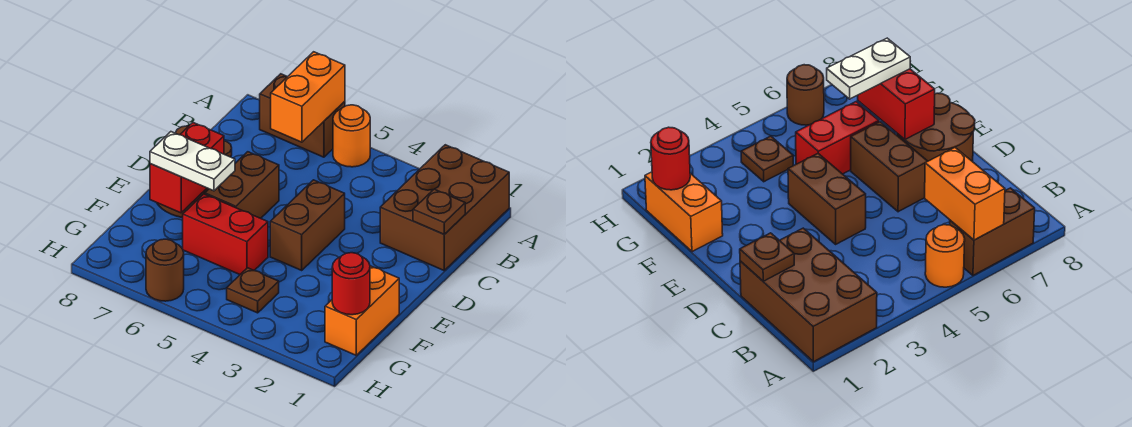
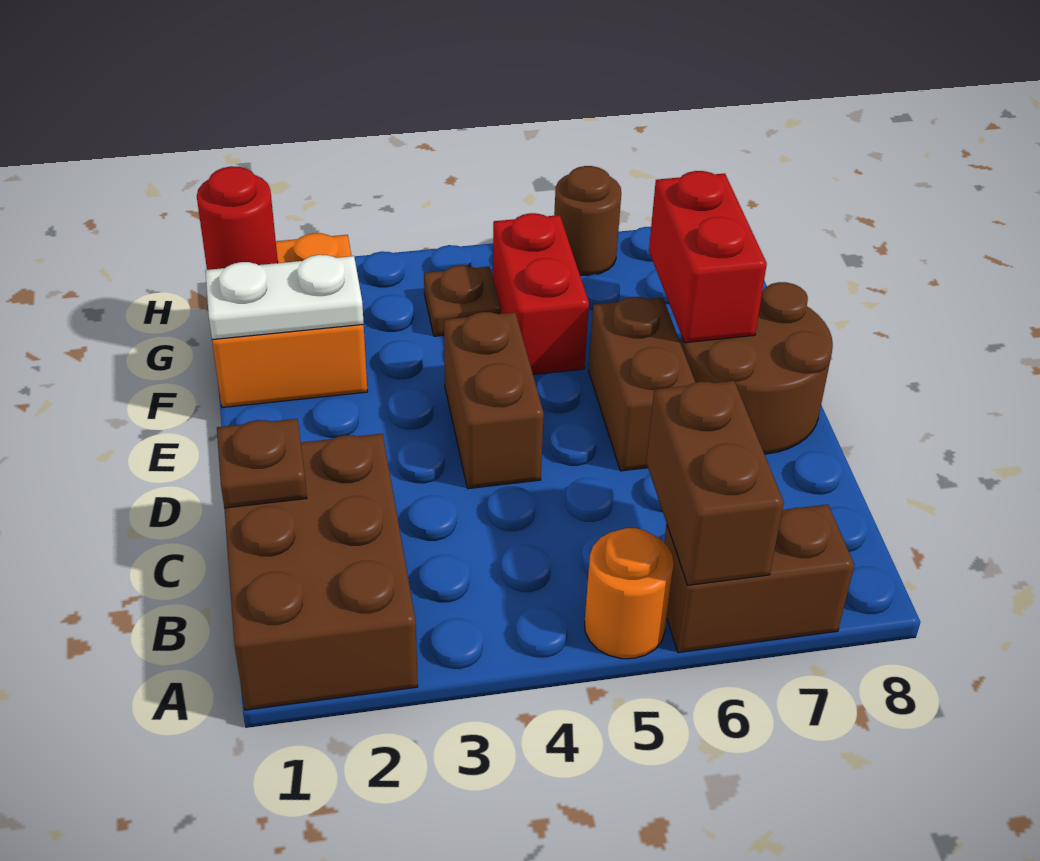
orange 1x2 brick [271,52,345,142] -> brown 1x2 brick [646,381,784,585]
orange 1x2 brick [325,266,399,355] -> orange 2x2 brick [212,233,367,408]
red 1x2 brick [183,194,268,274] -> red 1x2 brick turned to [493,213,589,375]
white 1x2 plate [150,132,235,191] -> white 1x2 plate moved to [205,255,364,340]

